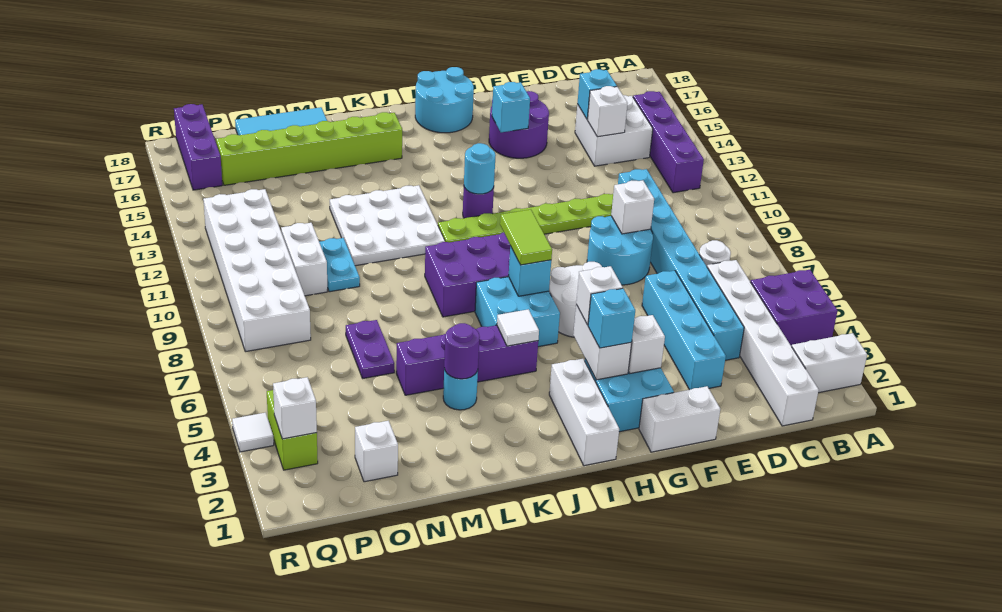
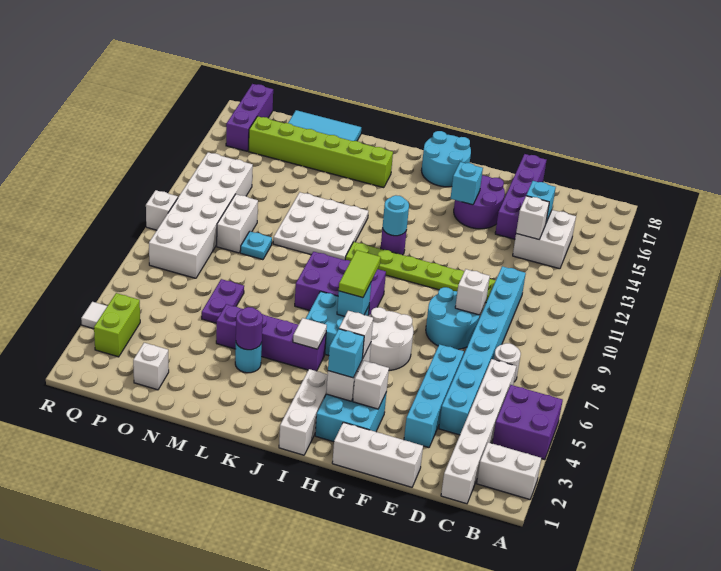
purple 1x4 brick [633,91,704,193] -> purple 1x4 brick moved to [495,154,546,239]
white 1x2 brick [639,386,720,452] -> white 1x3 brick [332,422,423,487]
cyan 1x2 plate [319,238,360,292] -> cyan 1x1 plate [240,231,272,260]
white 1x1 brick [273,377,317,439] -> white 1x1 brick moved to [146,190,178,230]

